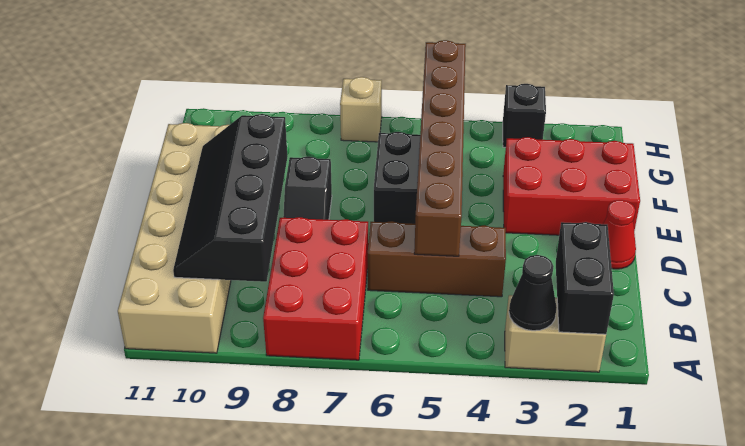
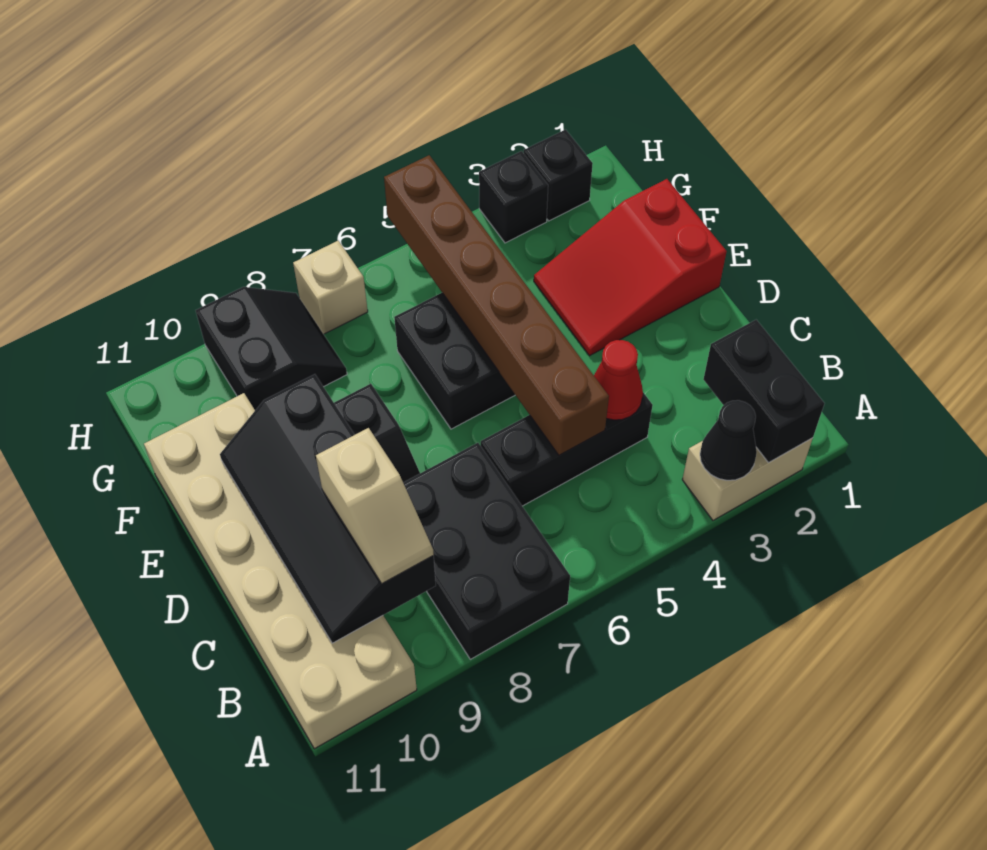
red 2x3 brick [263,217,368,360] -> black 2x3 brick [403,443,570,659]
none -> tan 1x2 slope [316,428,434,584]
brown 1x3 brick [368,221,506,297] -> black 1x3 brick [481,393,653,506]
red 1x1 cone [603,200,636,269] -> red 1x1 cone moved to [594,340,643,420]
red 2x3 brick [503,137,640,235] -> red 2x3 slope [534,179,727,356]
none -> black 2x2 slope [196,287,347,410]
none -> black 1x1 brick [524,130,593,221]

